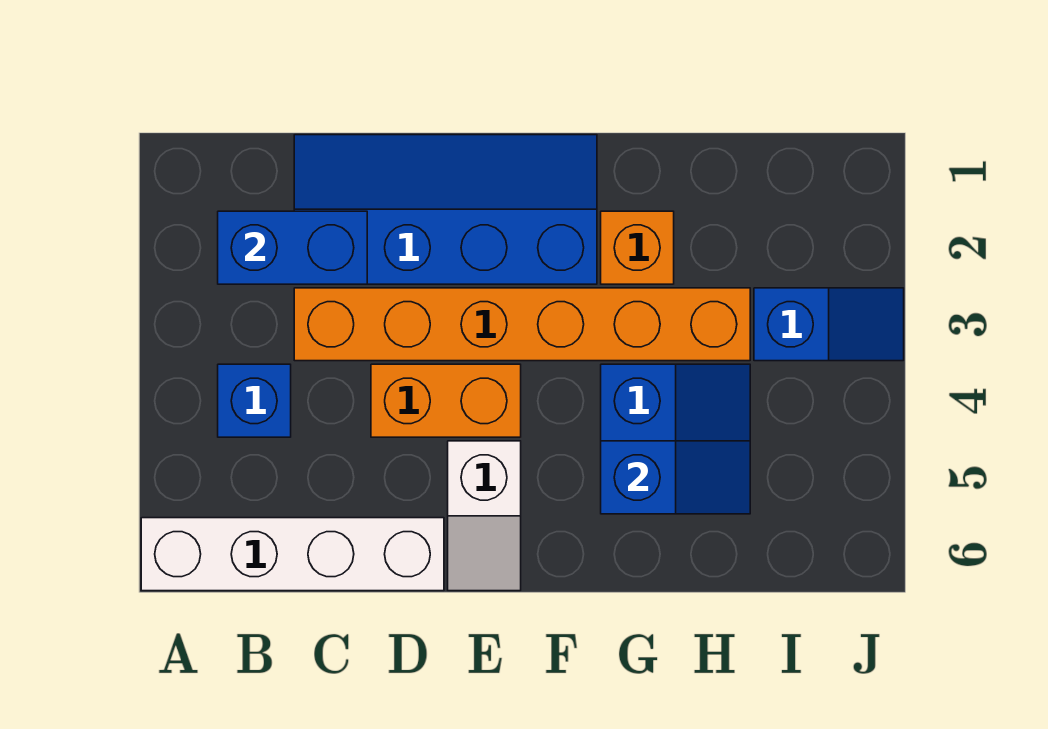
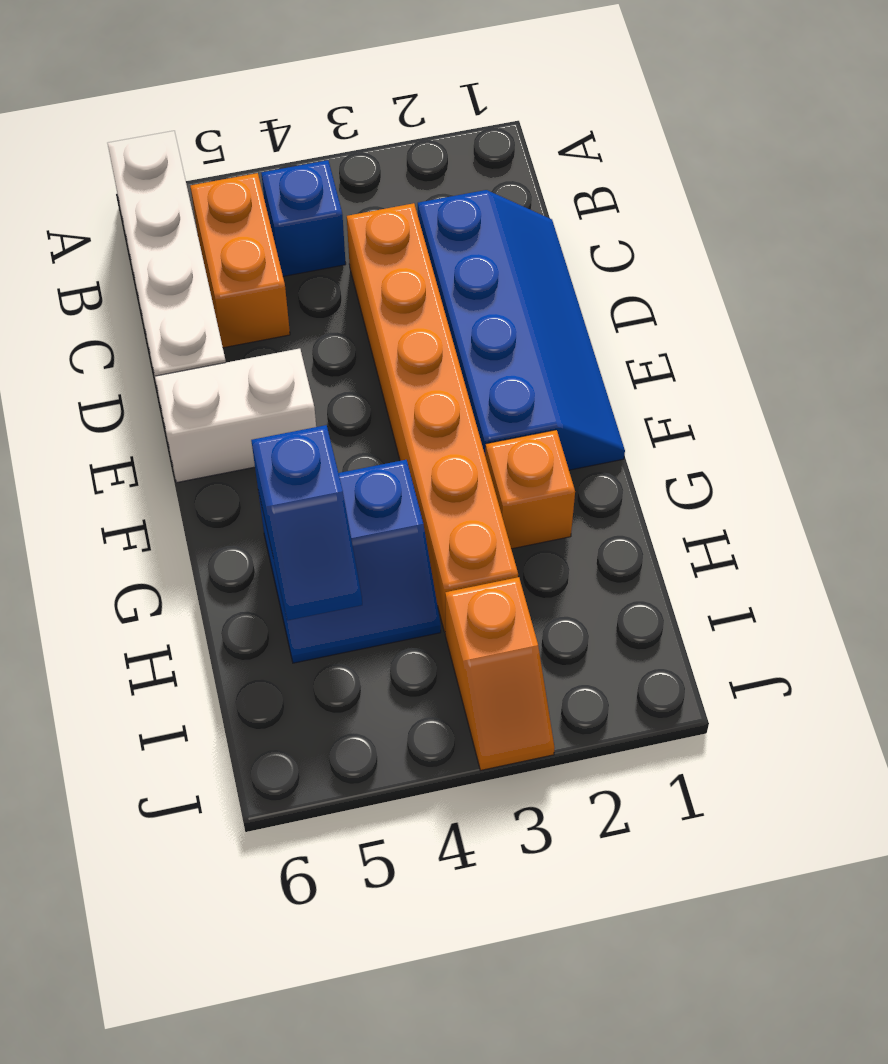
blue 1x2 brick [218,211,367,284] -> none
orange 1x2 brick [371,364,521,437] -> orange 1x2 brick moved to [190,173,290,348]
white 1x2 slope [448,441,521,591] -> white 1x2 brick [155,349,316,483]
blue 1x2 slope [754,288,904,361] -> orange 1x2 slope [445,577,555,770]

